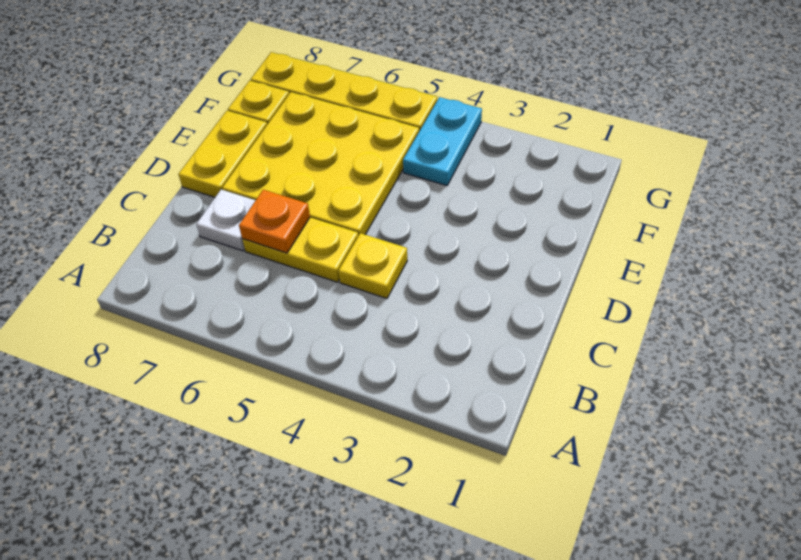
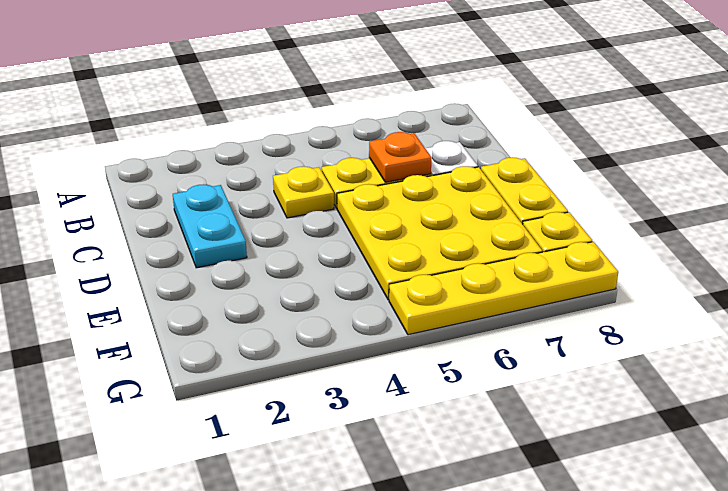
cyan 1x2 plate [403,97,482,186] -> cyan 1x2 plate moved to [173,184,247,268]

